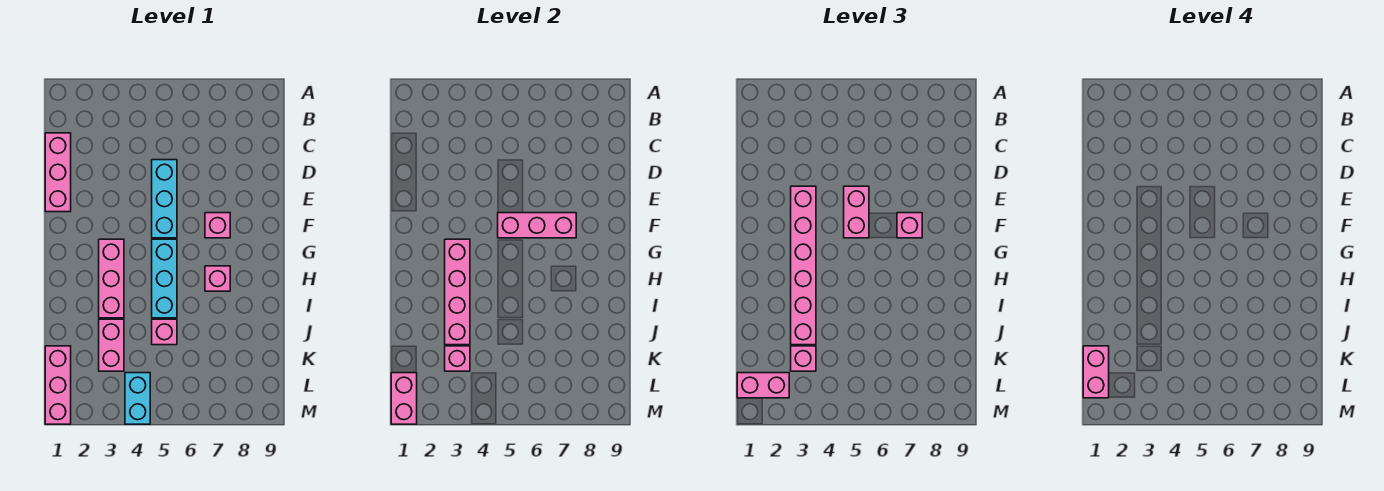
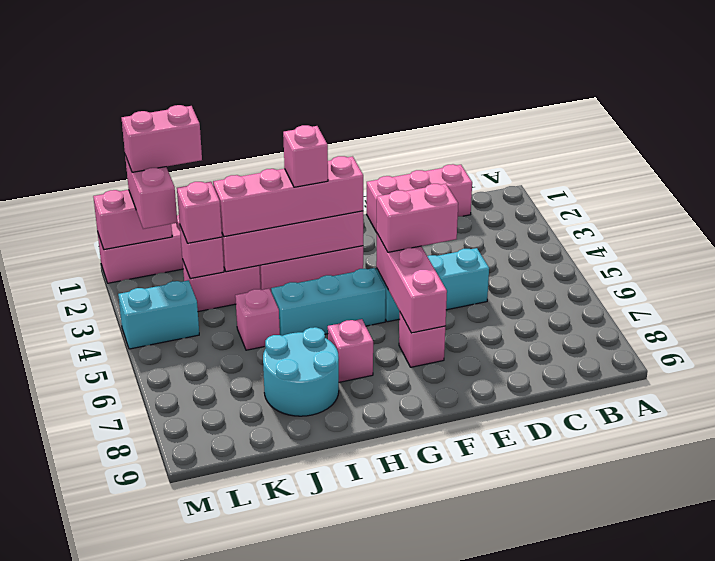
pink 1x6 brick [791,186,816,345] -> pink 1x4 brick [213,156,363,237]
pink 1x1 brick [897,213,922,238] -> pink 1x1 brick moved to [283,125,328,187]
none -> cyan 2x2 round brick [263,327,339,416]

